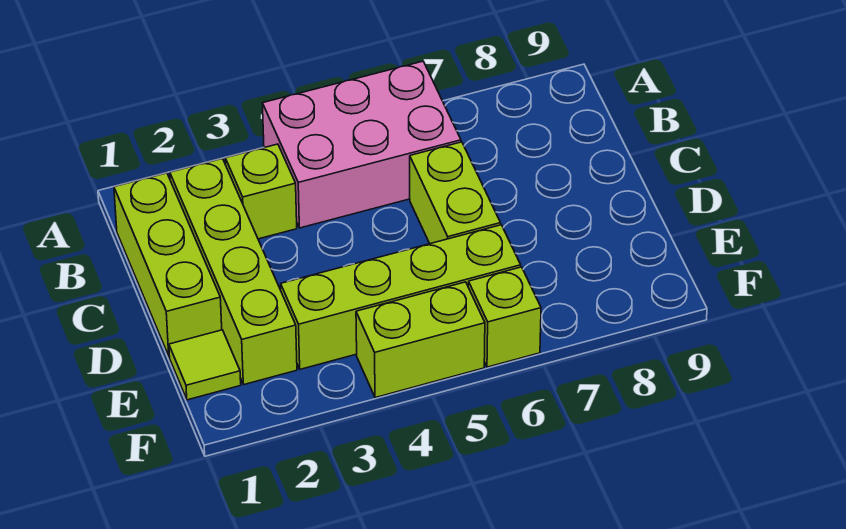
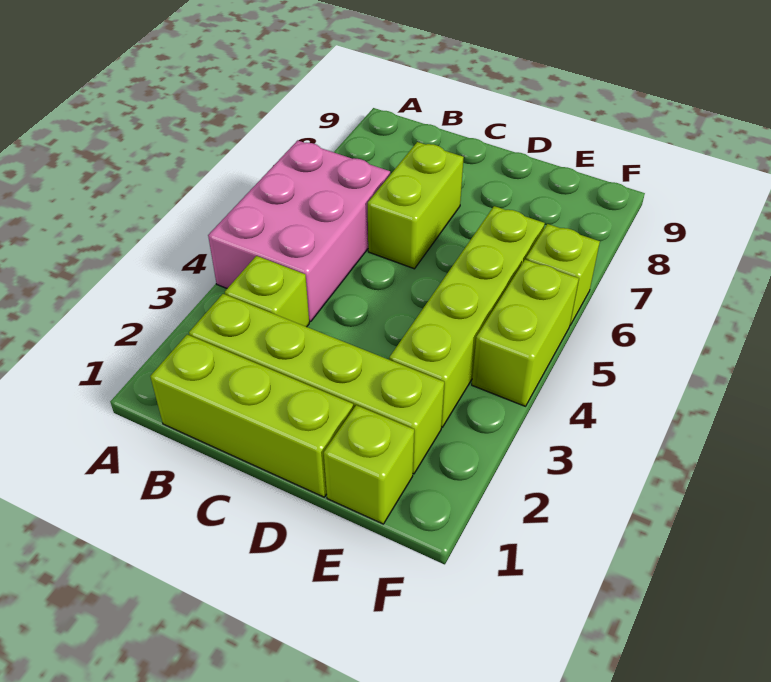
lime 1x2 brick [410,142,501,244] -> lime 1x2 brick turned to [368,142,464,269]
lime 1x1 tile [169,330,241,400] -> lime 1x1 brick [324,405,414,524]

